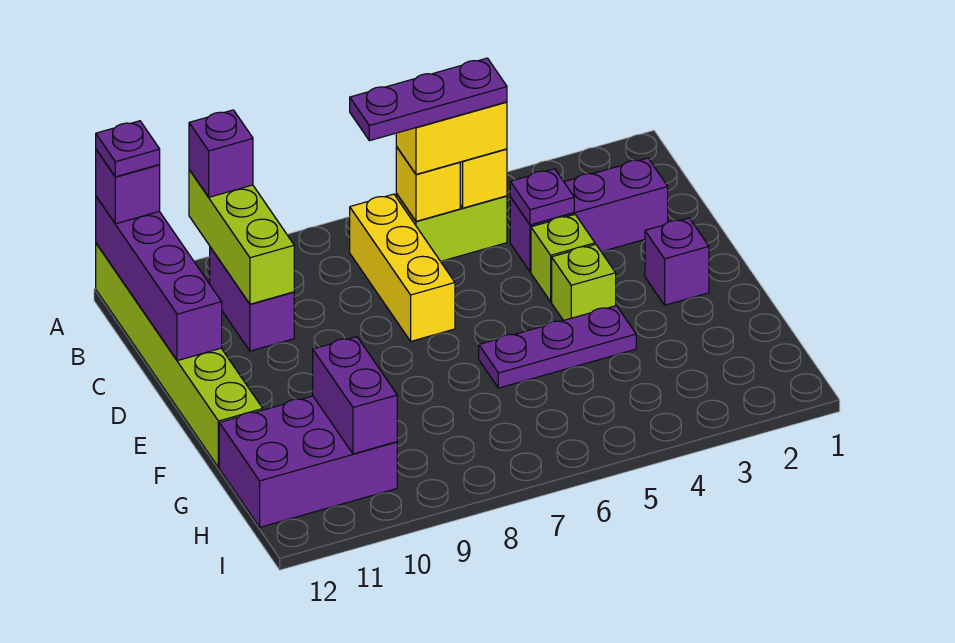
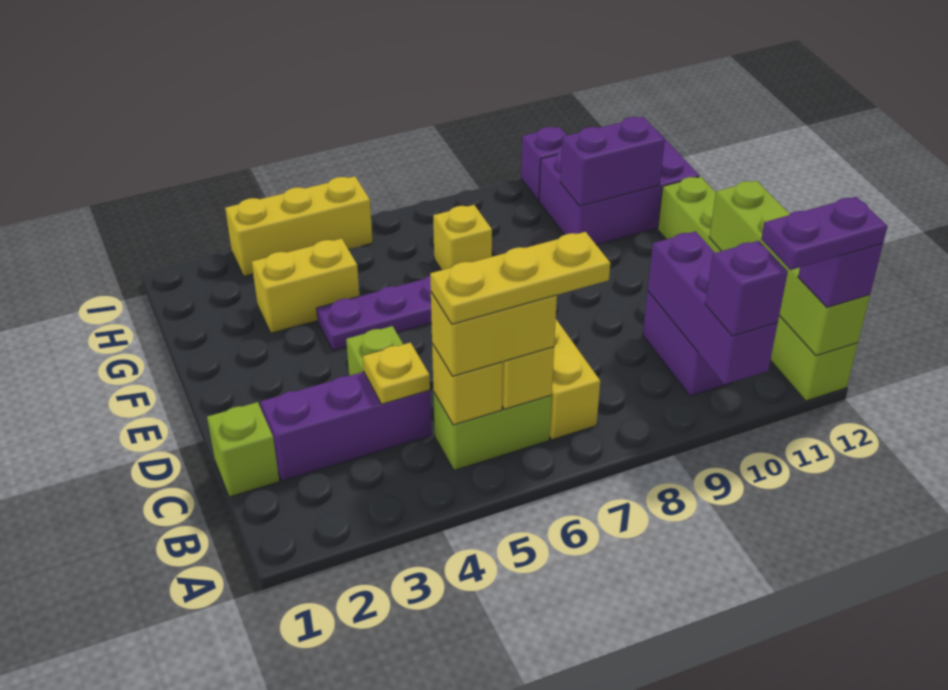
lime 1x3 brick [189,170,294,304] -> purple 1x3 brick [648,231,778,384]
purple 1x4 brick [96,197,222,361] -> lime 1x4 brick [709,180,870,356]
purple 1x1 plate [96,121,160,177] -> purple 1x2 plate [761,197,887,270]
purple 1x3 plate [350,58,507,141] -> yellow 1x3 plate [430,232,610,324]
purple 1x1 plate [510,169,574,225] -> yellow 1x1 plate [363,343,430,404]
purple 1x1 brick [645,218,709,305] -> purple 1x1 brick moved to [521,127,567,200]
lime 1x1 brick [552,244,616,321] -> lime 1x1 brick moved to [207,402,279,497]
none -> yellow 1x2 brick [252,238,359,333]
none -> yellow 1x1 brick [433,205,492,270]
purple 1x2 brick [313,337,397,454] -> purple 1x2 brick turned to [560,117,665,206]
none -> yellow 1x3 brick [225,176,373,276]

